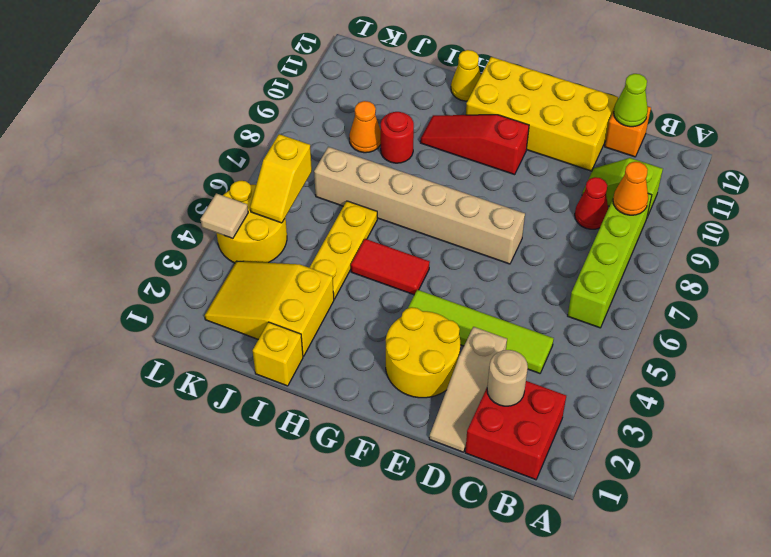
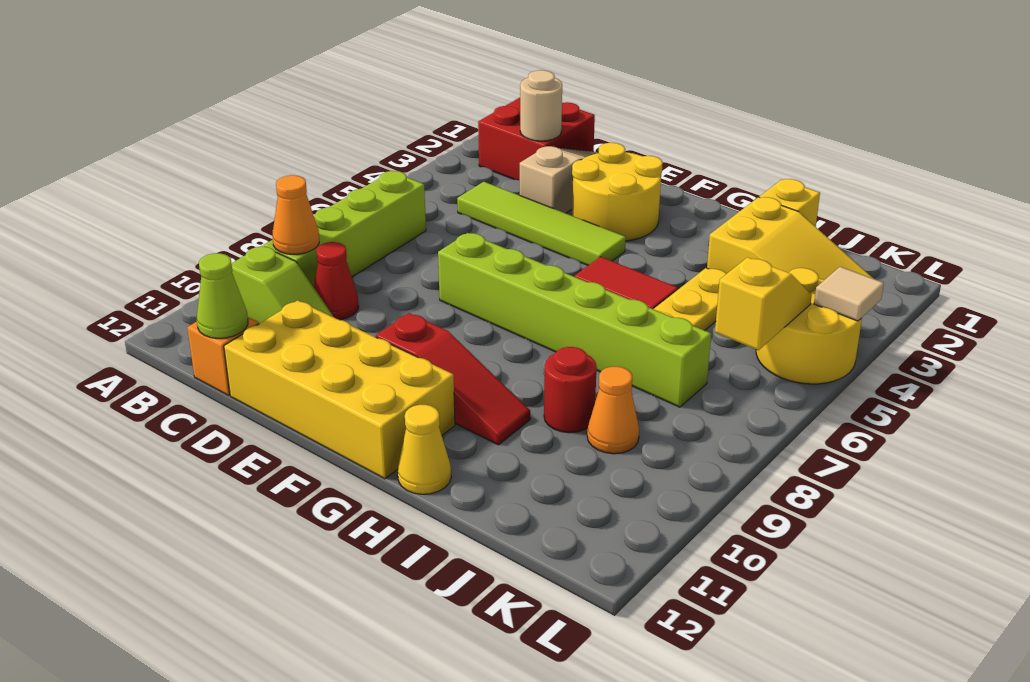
tan 1x6 brick [314,147,525,264] -> lime 1x6 brick [438,233,711,407]

